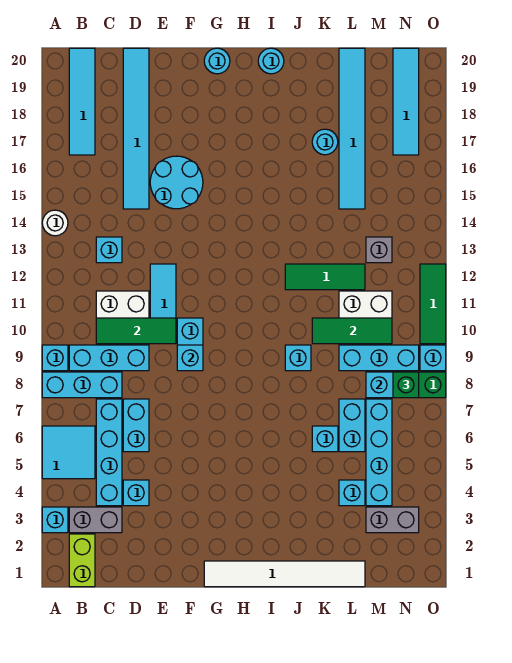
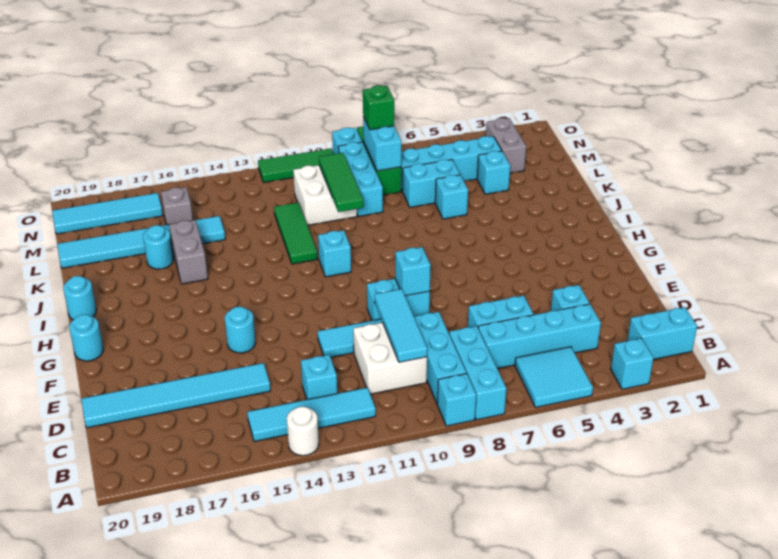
lime 1x2 brick [69,534,95,587] -> cyan 1x2 brick [627,307,697,360]
grey 1x2 brick [69,507,122,533] -> grey 1x2 brick moved to [169,220,208,284]
cyan 1x4 tile [69,48,95,155] -> cyan 1x4 tile moved to [247,388,376,442]
green 1x3 tile [96,318,176,344] -> cyan 1x3 tile [375,289,427,362]
cyan 2x2 round brick [150,156,203,209] -> cyan 1x1 round brick [225,307,256,353]
white 1x6 tile [204,561,365,587] -> none
cyan 1x1 brick [285,345,311,371] -> cyan 1x1 brick moved to [318,230,351,277]
grey 1x1 brick [366,237,392,263] -> grey 1x1 brick moved to [161,187,193,225]

